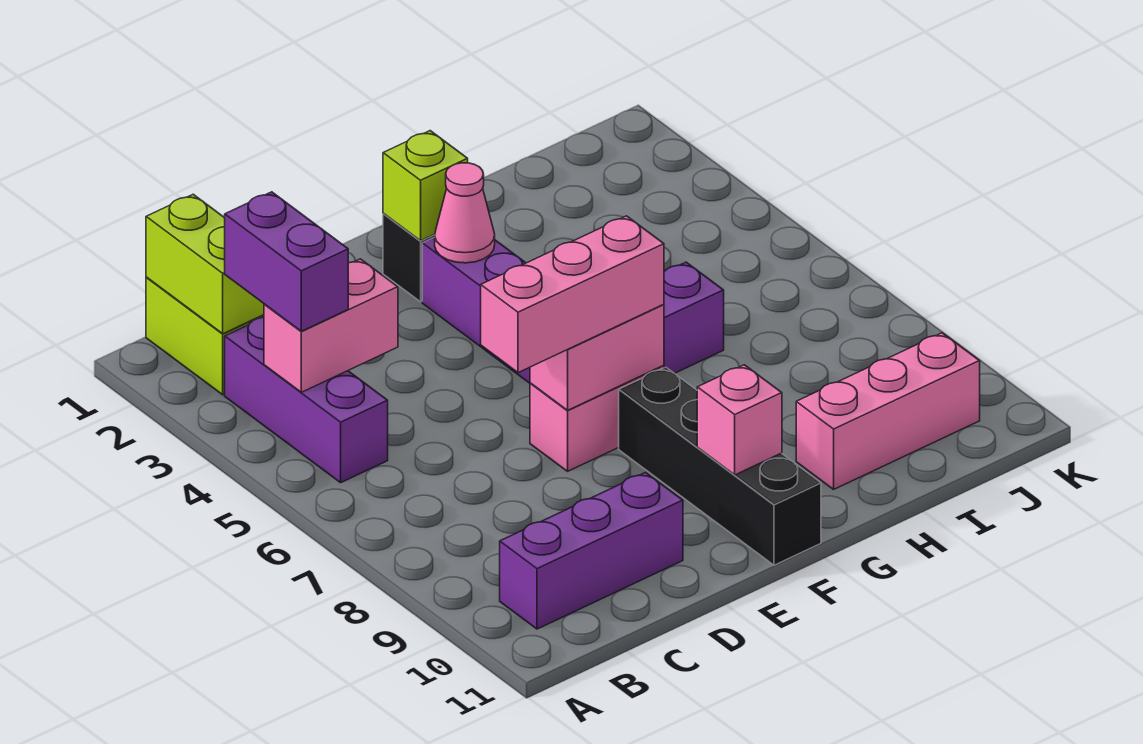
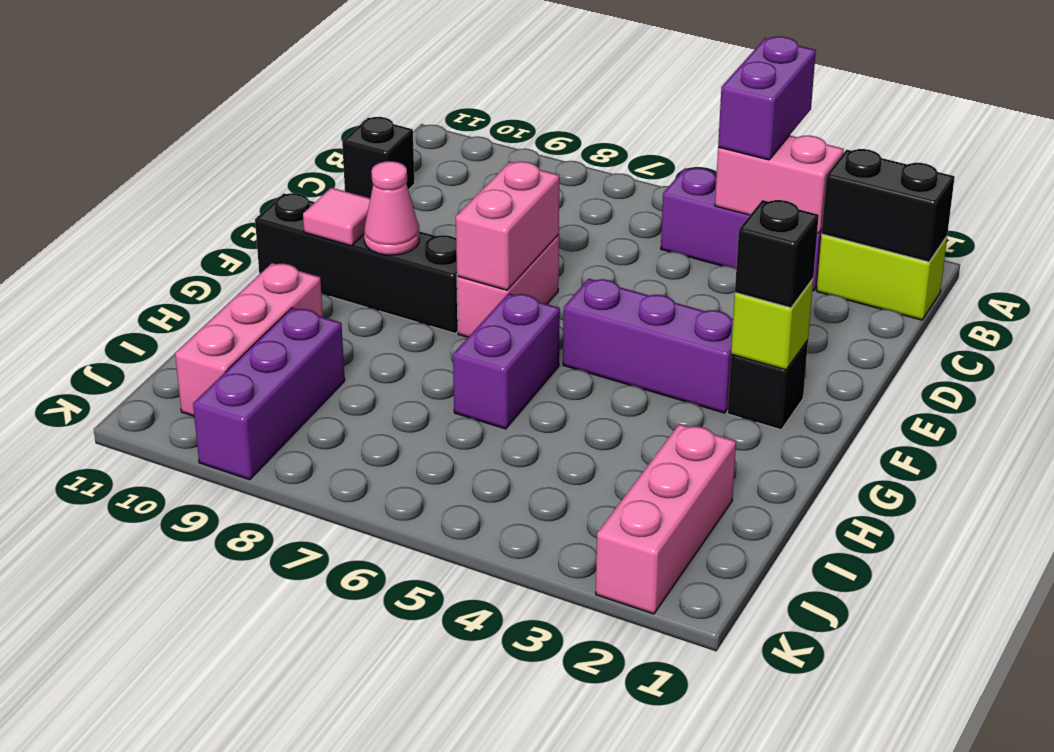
lime 1x2 brick [146,194,264,334] -> black 1x2 brick [822,149,955,262]
purple 1x2 brick [225,192,348,331] -> purple 1x2 brick turned to [718,37,816,160]
pink 1x2 brick [264,259,398,392] -> pink 1x2 brick turned to [715,135,844,233]
purple 1x3 brick [500,472,683,629] -> purple 1x3 brick moved to [193,308,345,480]
none -> black 1x1 brick [342,117,415,198]
pink 1x3 brick [481,216,664,373] -> pink 1x3 brick moved to [596,424,736,614]
none -> black 1x1 brick [735,200,819,308]
pink 1x1 cone [435,163,495,263] -> pink 1x1 cone moved to [364,161,419,255]
pink 1x1 brick [697,365,782,475] -> pink 1x1 tile [303,188,370,246]

